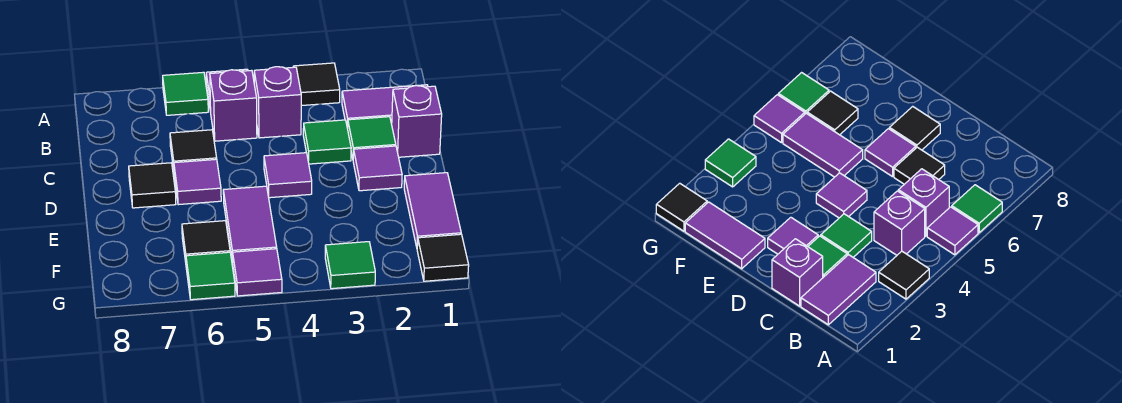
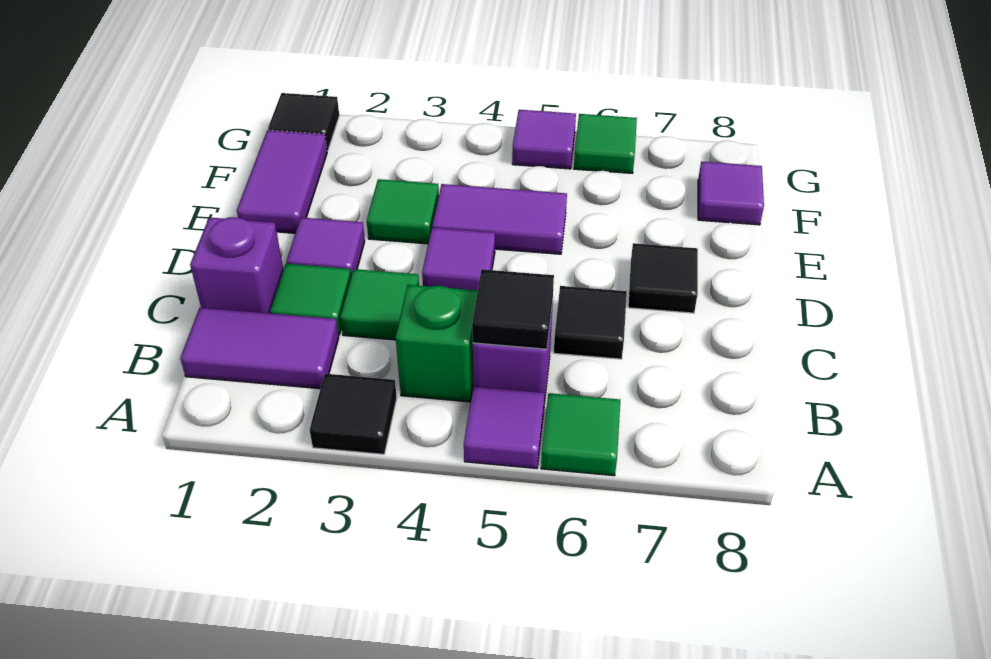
purple 1x1 brick [254,67,301,138] -> green 1x1 brick [396,285,478,402]
purple 1x1 tile [174,159,221,205] -> purple 1x1 tile moved to [698,162,764,225]
purple 1x2 tile [223,186,277,263] -> purple 1x2 tile turned to [432,184,567,254]
black 1x1 tile [182,221,230,262] -> black 1x1 tile moved to [472,269,554,349]
green 1x1 tile [325,242,375,289] -> green 1x1 tile moved to [367,179,439,244]

